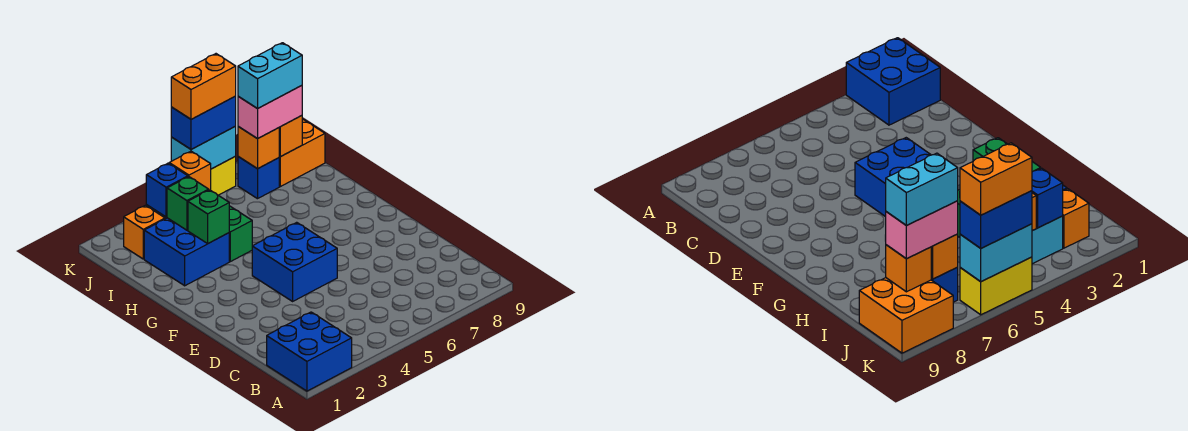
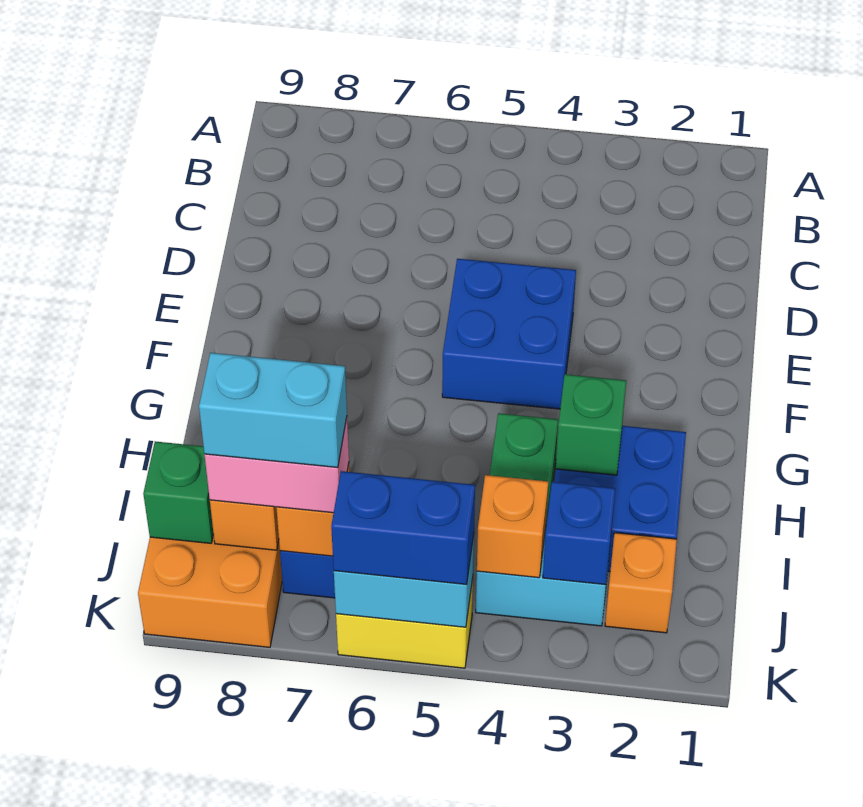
blue 2x2 brick [267,312,352,391] -> none
green 1x1 brick [167,177,209,230] -> green 1x1 brick moved to [143,441,214,543]
orange 1x2 brick [171,54,236,119] -> none

